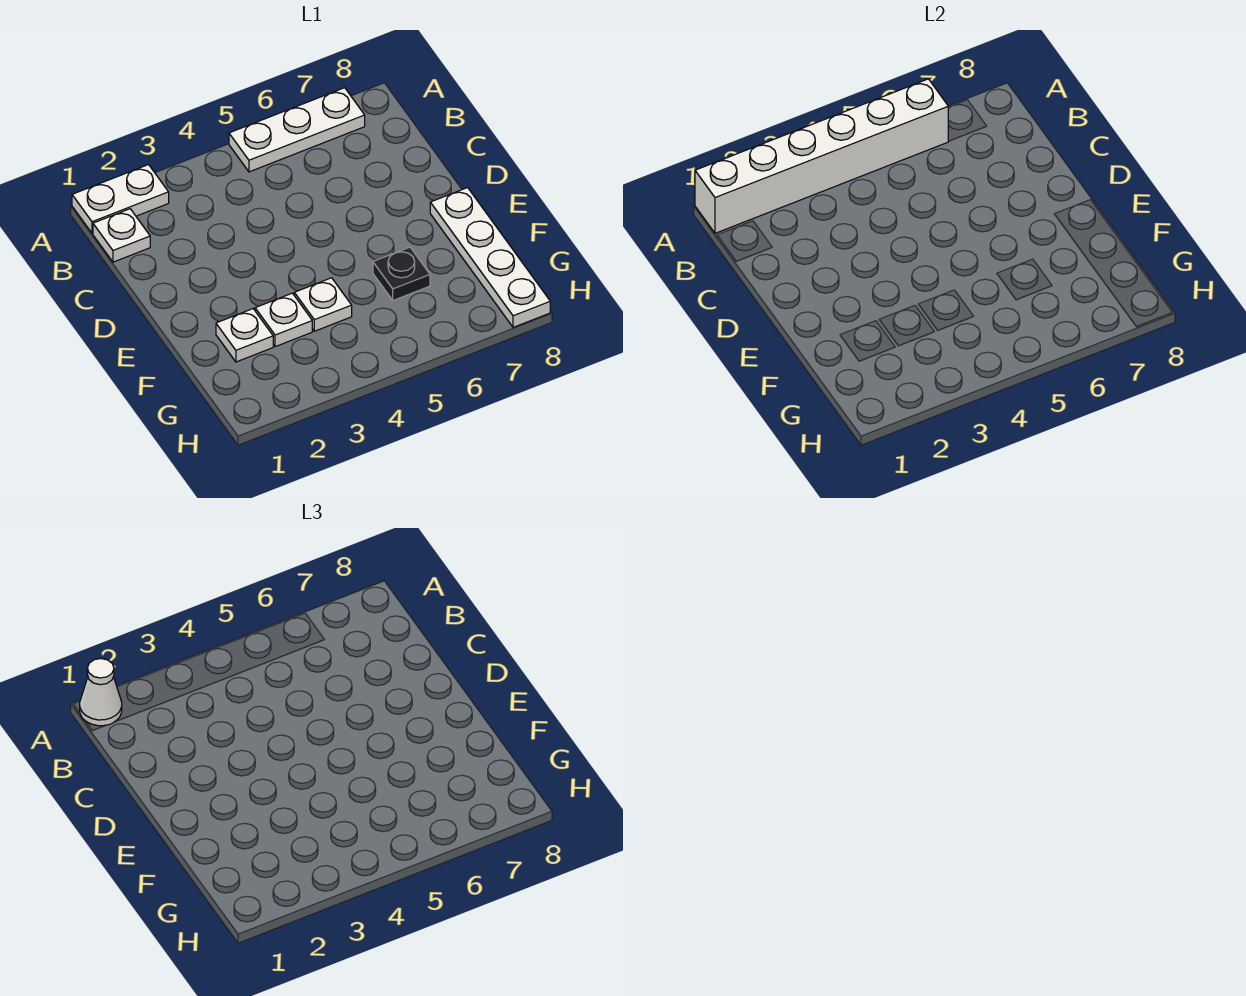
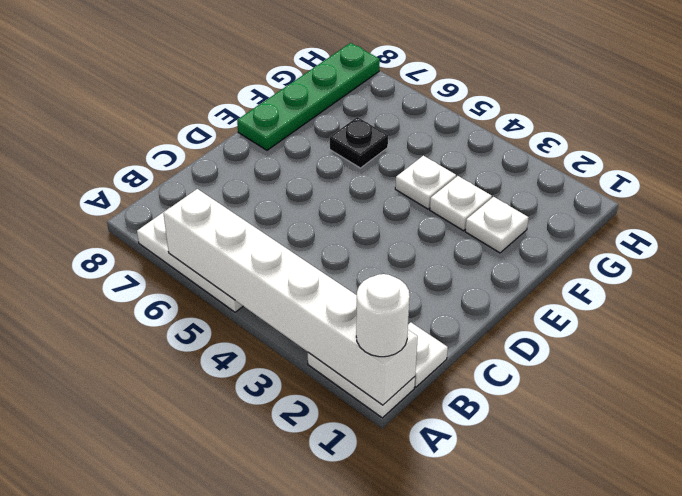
white 1x1 cone [80,659,122,726] -> white 1x1 round brick [356,274,410,357]
white 1x4 plate [430,188,550,327] -> green 1x4 plate [237,43,380,150]

